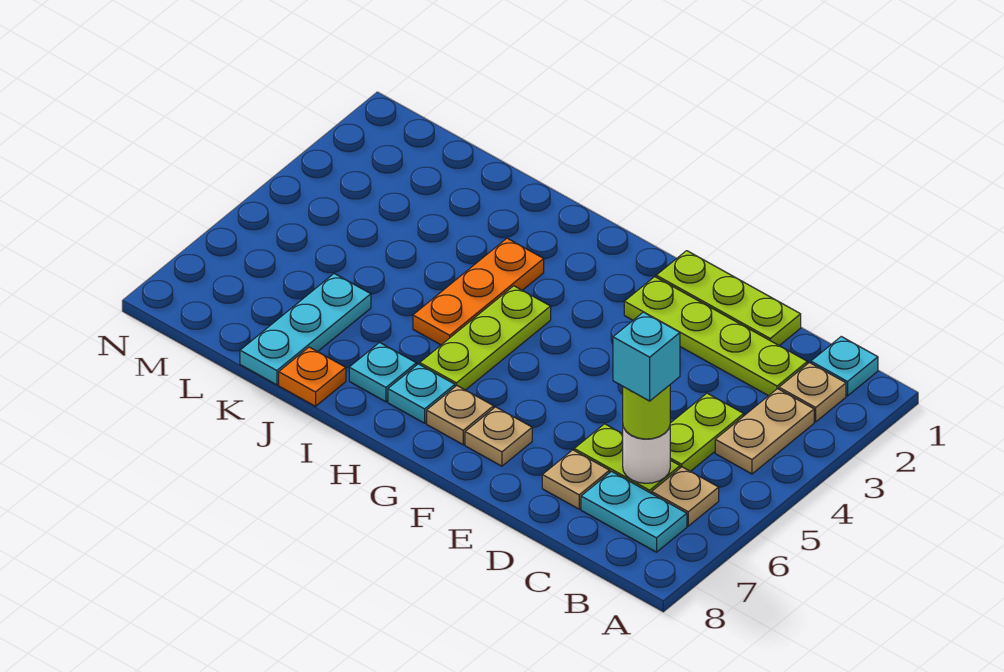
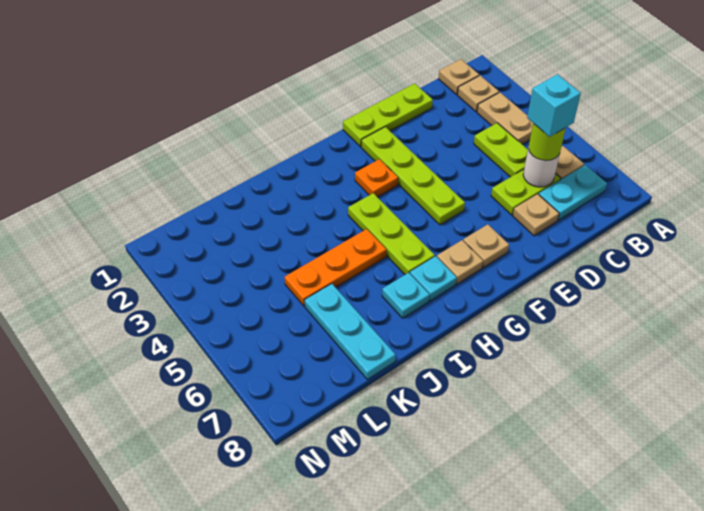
cyan 1x1 plate [811,337,878,396] -> tan 1x1 plate [438,59,479,95]
lime 1x4 plate [624,277,807,396] -> lime 1x4 plate turned to [361,127,465,225]
orange 1x3 plate [413,238,544,345] -> orange 1x3 plate turned to [285,229,386,306]
orange 1x1 plate [279,347,346,406] -> orange 1x1 plate moved to [355,159,398,197]

